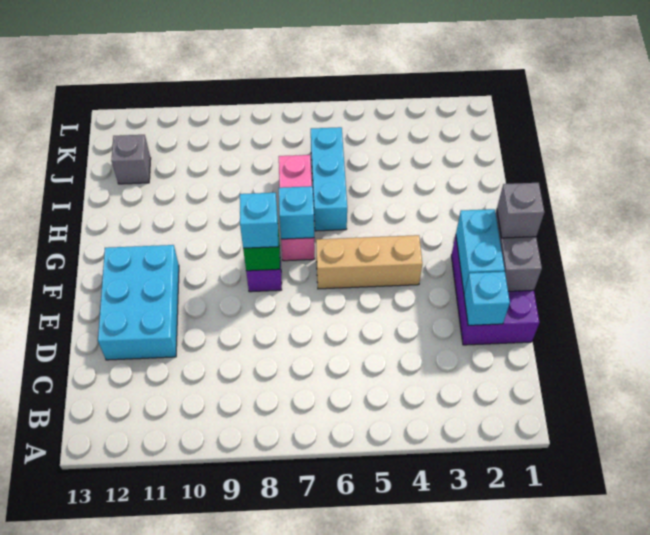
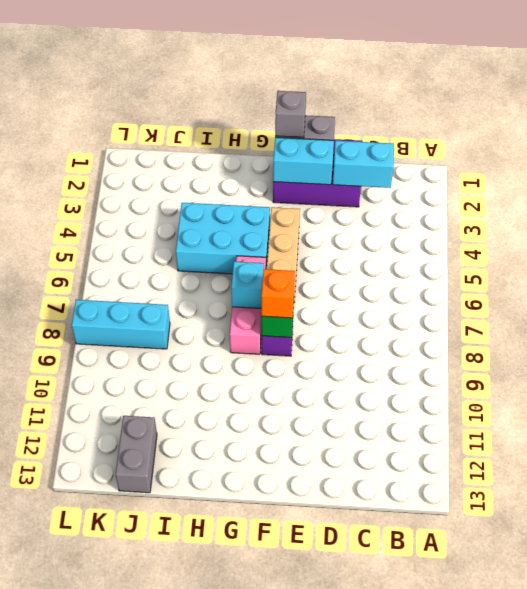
cyan 1x1 brick [464,272,510,325] -> cyan 1x2 brick [333,141,394,188]
cyan 2x3 brick [98,245,179,360] -> cyan 2x3 brick moved to [176,203,270,274]
cyan 1x1 brick [240,193,278,248] -> orange 1x1 brick [261,269,295,318]
pink 1x3 brick [279,155,315,261] -> pink 1x3 brick turned to [230,256,266,354]
cyan 1x3 brick [311,127,347,231] -> cyan 1x3 brick moved to [72,300,170,349]
grey 1x1 brick [111,135,151,184] -> grey 1x2 brick [115,416,157,493]

